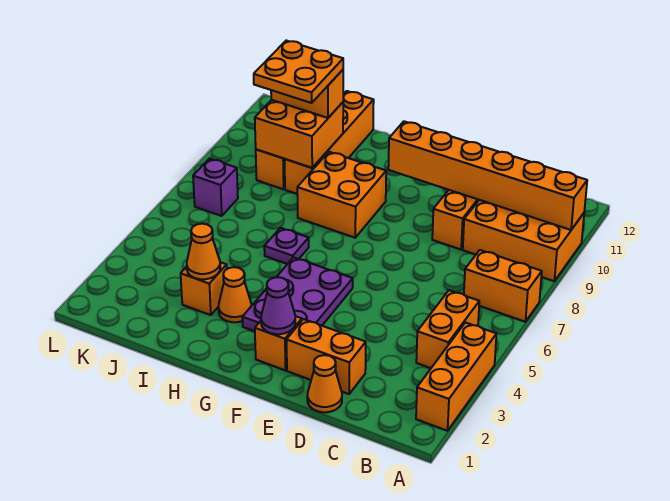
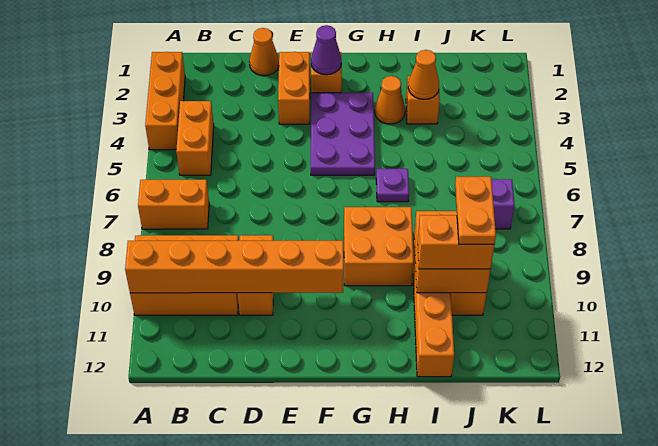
orange 1x2 brick [287,319,366,394] -> orange 1x2 brick turned to [278,52,310,124]
orange 2x2 plate [254,41,343,103] -> orange 1x2 plate [455,177,496,244]

